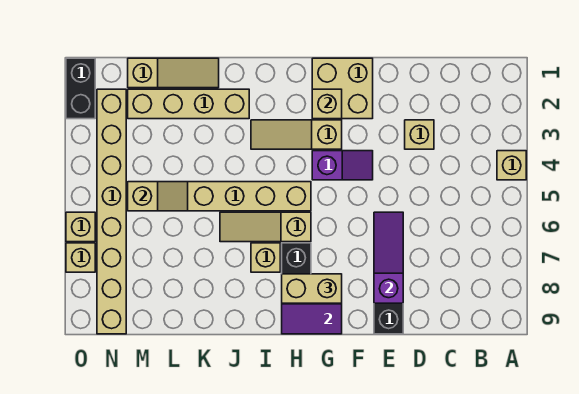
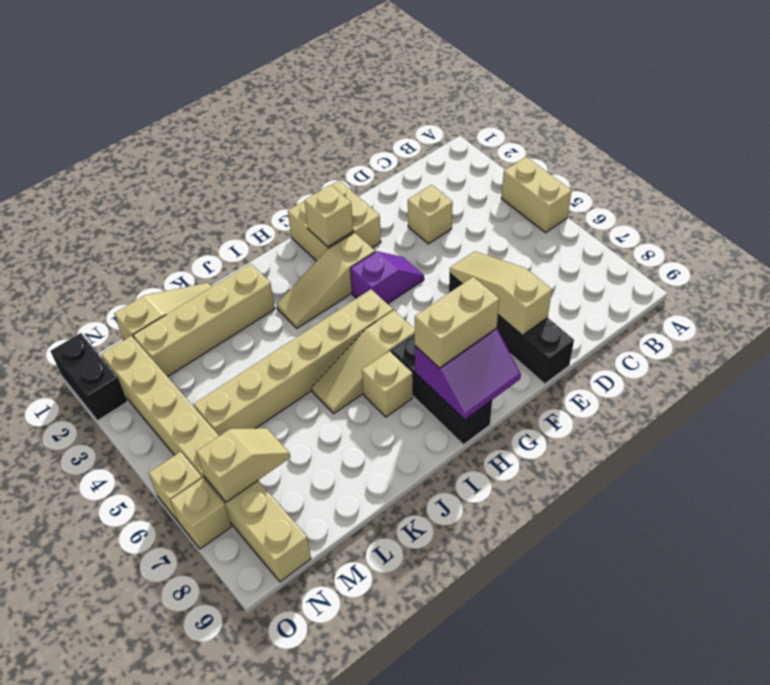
tan 1x1 brick [497,151,526,180] -> tan 1x2 brick [501,157,572,233]
purple 1x3 slope [374,212,403,303] -> tan 1x3 slope [450,251,552,335]
tan 1x2 slope [128,182,188,211] -> tan 1x2 slope moved to [196,428,291,502]

